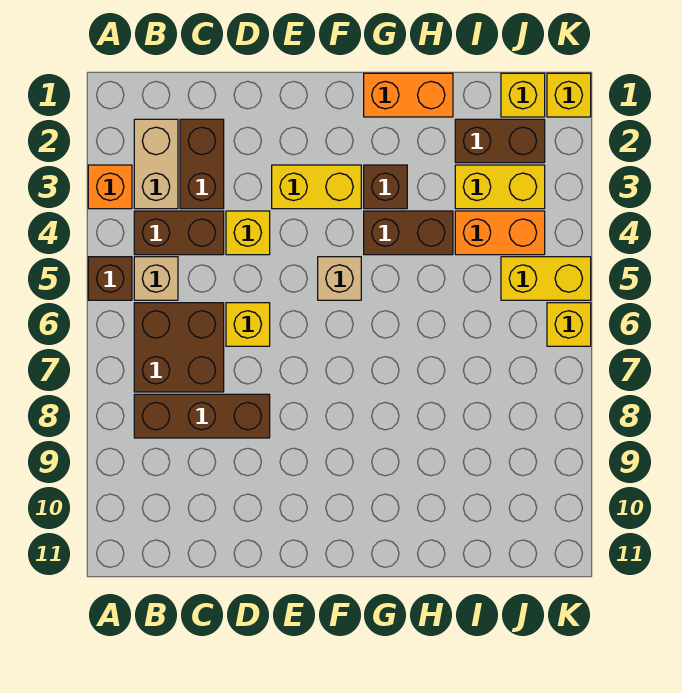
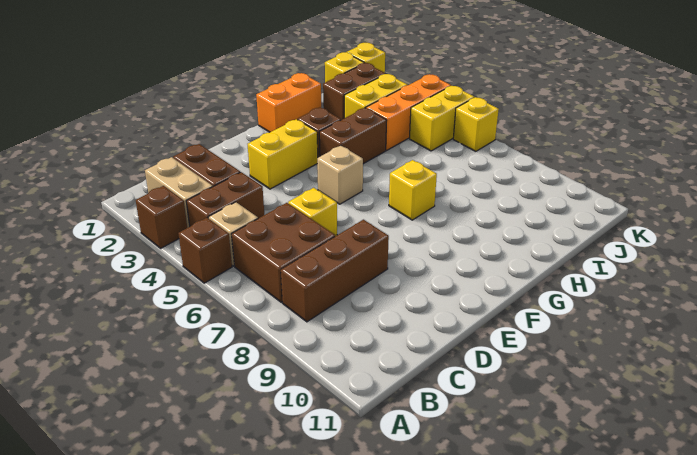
orange 1x1 brick [88,165,132,209] -> brown 1x1 brick [136,186,187,248]
yellow 1x1 brick [226,211,270,255] -> yellow 1x1 brick moved to [389,160,437,220]
orange 1x2 brick [455,211,545,255] -> orange 1x3 brick [366,74,451,150]

